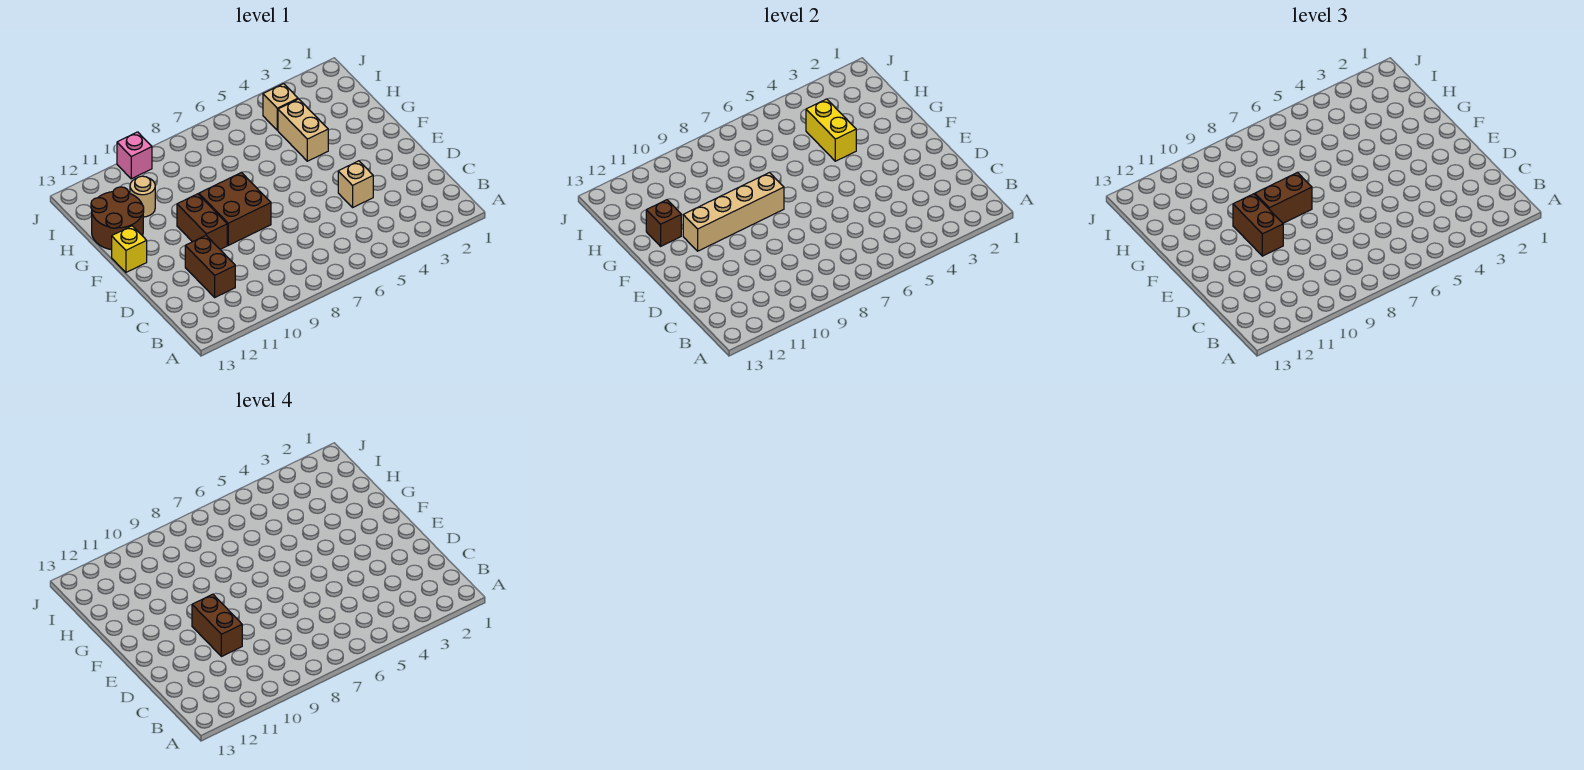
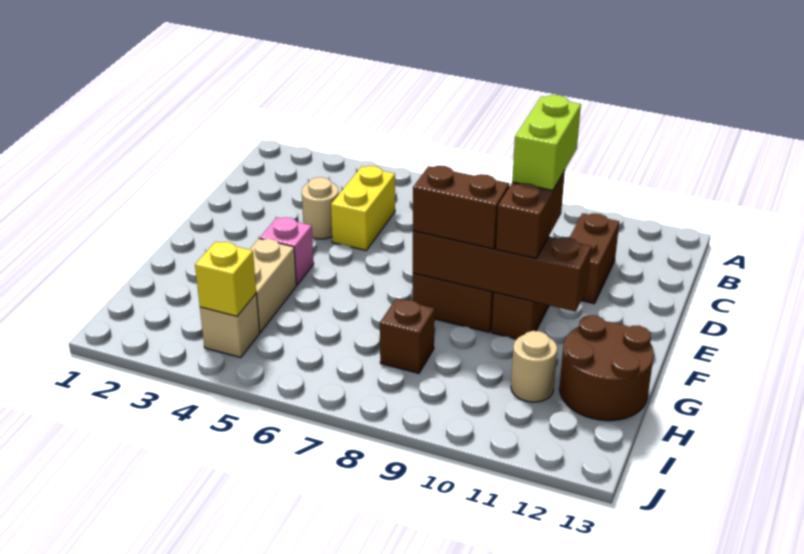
tan 1x1 brick [338,161,373,207] -> tan 1x1 round brick [302,177,339,239]
brown 1x2 brick [192,594,242,657] -> lime 1x2 brick [512,95,581,190]
tan 1x4 brick [683,172,784,251] -> brown 1x4 brick [413,231,591,311]
yellow 1x1 brick [112,226,147,272] -> yellow 1x1 brick moved to [195,242,256,316]
yellow 1x2 brick [806,99,856,161] -> yellow 1x2 brick moved to [331,166,395,250]
brown 1x1 brick [646,200,681,246] -> brown 1x1 brick moved to [380,299,435,373]
pink 1x1 brick [117,132,152,179] -> pink 1x1 brick moved to [260,217,314,285]

